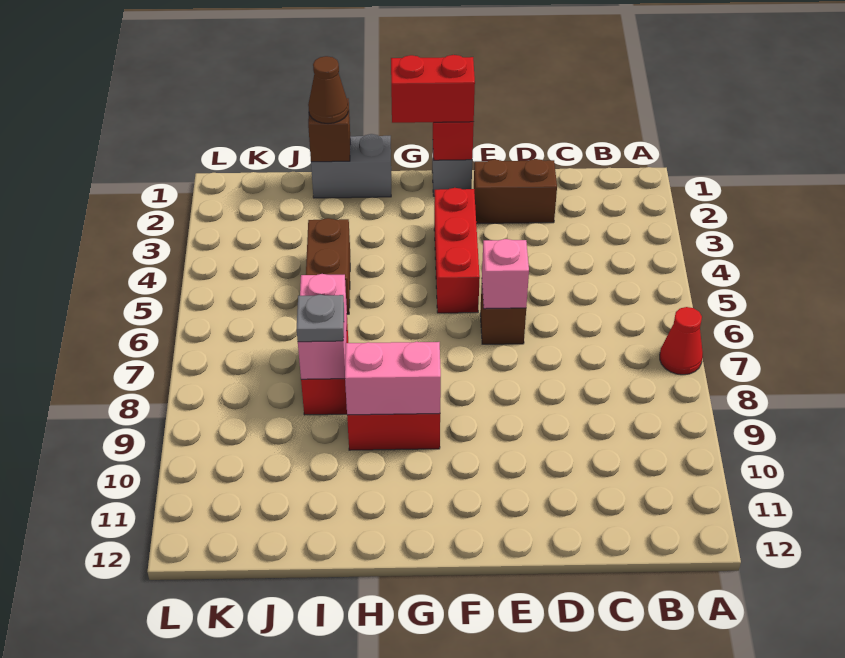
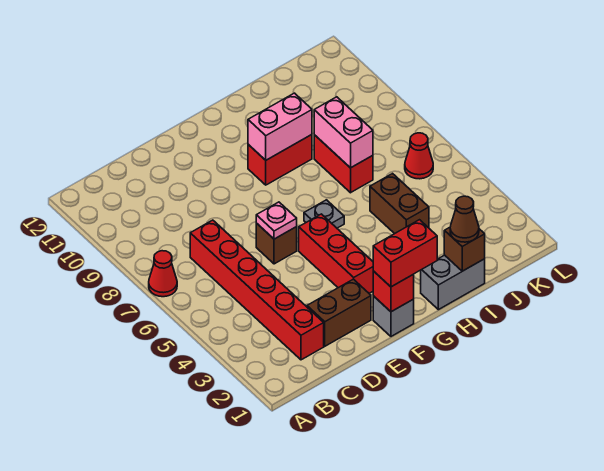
none -> red 1x6 brick [190,220,324,360]
pink 1x1 brick [482,239,529,309] -> pink 1x1 plate [256,202,297,239]
grey 1x1 plate [297,295,344,342] -> grey 1x1 plate moved to [304,200,344,228]
none -> red 1x1 cone [405,133,433,179]

